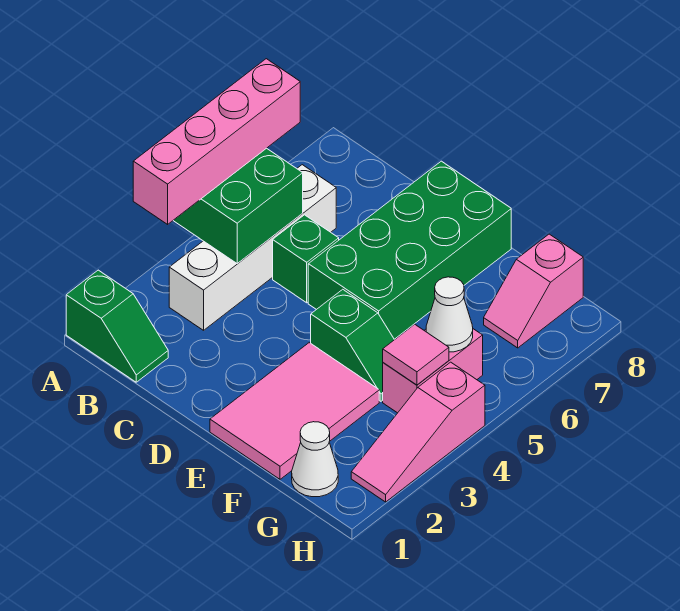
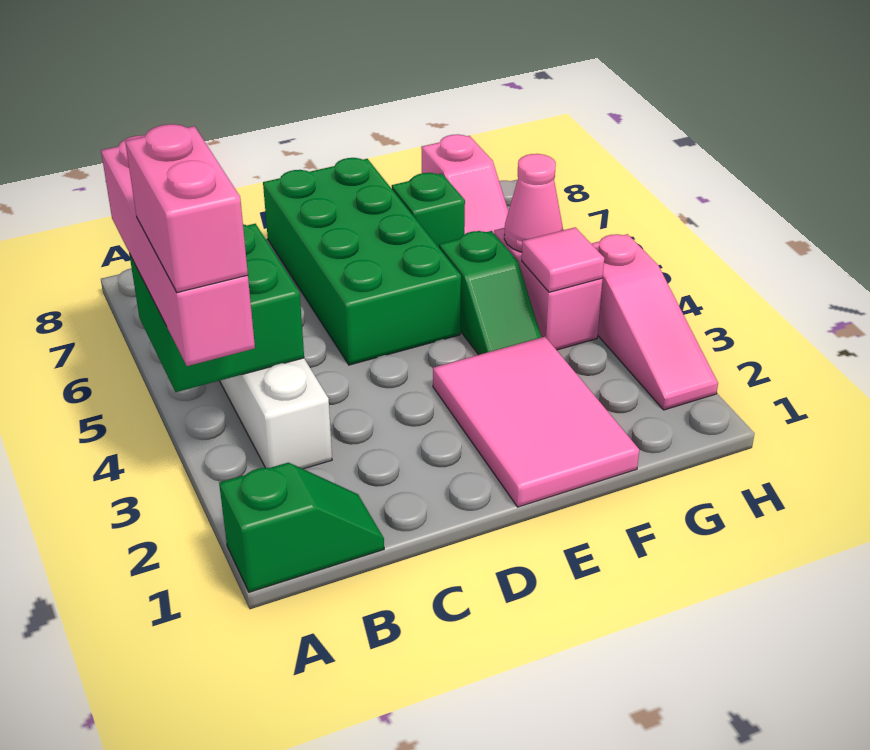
none -> pink 1x2 brick [125,124,248,293]
green 1x1 brick [273,215,339,303] -> green 1x1 brick moved to [392,173,465,247]
green 1x2 slope [311,289,394,401] -> green 1x2 slope turned to [439,231,541,355]
white 1x1 cone [292,422,338,497] -> none
white 1x1 cone [426,277,473,352] -> pink 1x1 cone [504,154,563,252]

